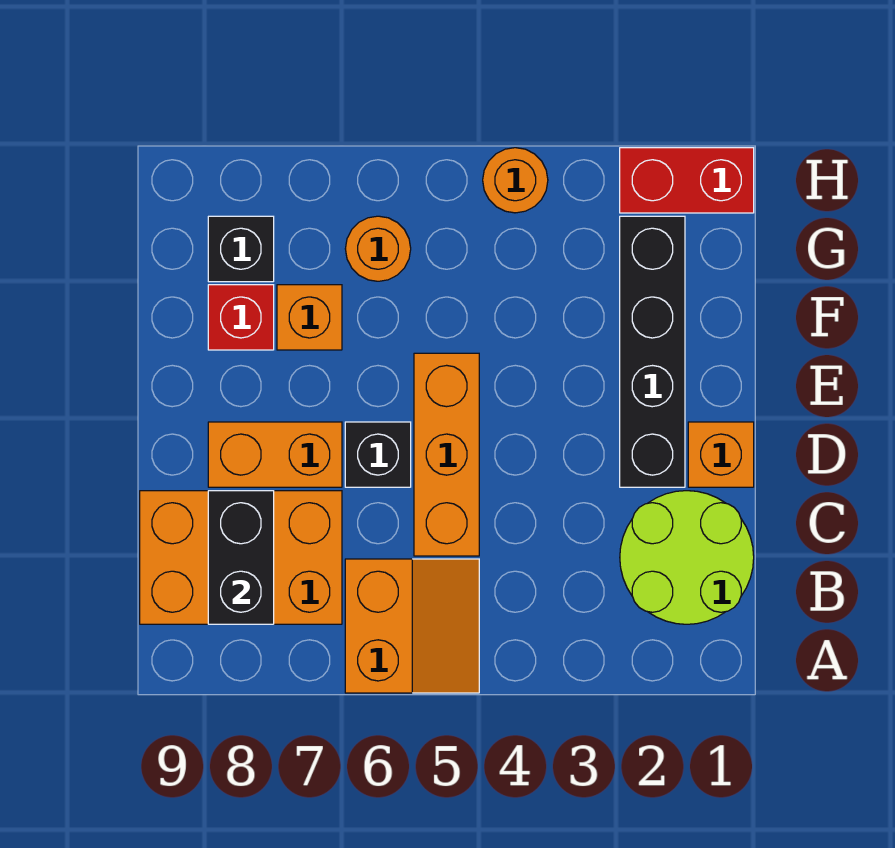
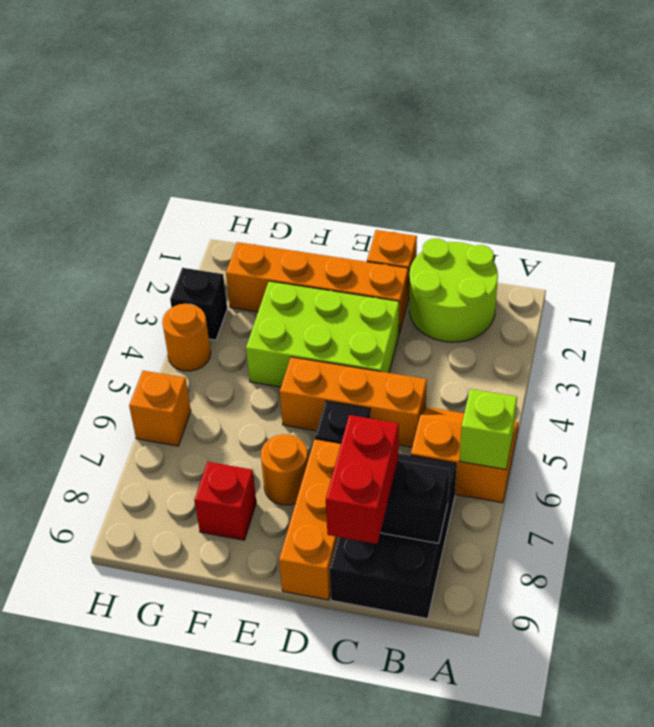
none -> lime 1x1 brick [460,389,517,469]
orange 2x3 brick [140,491,342,624] -> black 2x3 brick [329,453,457,619]
black 1x4 brick [620,216,685,487] -> orange 1x4 brick [226,242,408,334]
none -> lime 2x3 brick [246,281,399,387]
orange 1x2 brick [208,422,342,487] -> orange 1x3 brick [279,439,341,600]
orange 1x1 brick [277,285,342,350] -> orange 1x1 brick moved to [129,371,191,446]
orange 1x1 round brick [345,216,411,281] -> orange 1x1 round brick moved to [261,434,308,505]
black 1x1 brick [208,216,274,282] -> black 1x1 brick moved to [170,268,227,340]
red 1x2 brick [620,148,754,213] -> red 1x2 brick moved to [326,415,399,544]

